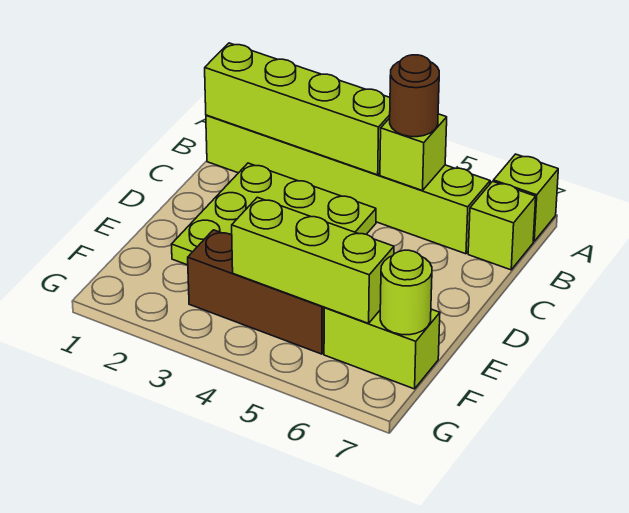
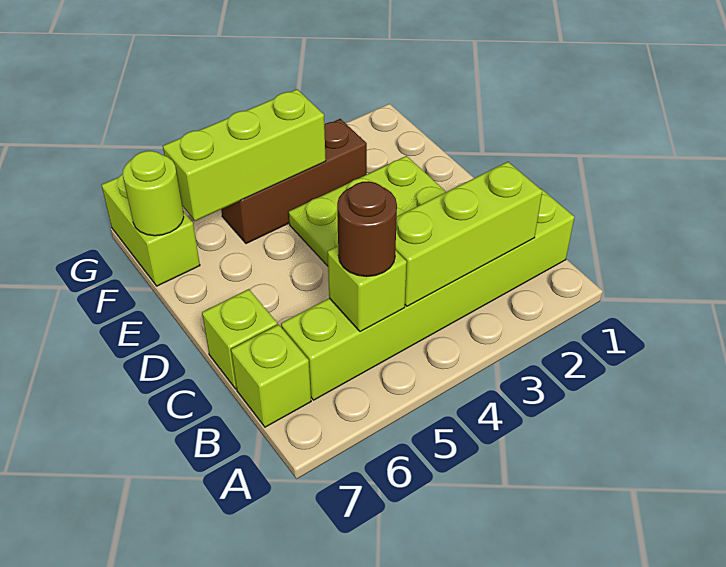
lime 1x1 brick [493,154,558,241] -> lime 1x1 brick moved to [202,289,277,389]
lime 1x4 brick [205,43,390,175] -> lime 1x3 brick [396,162,542,306]
lime 1x2 brick [324,307,440,389] -> lime 1x2 brick turned to [102,174,200,286]

